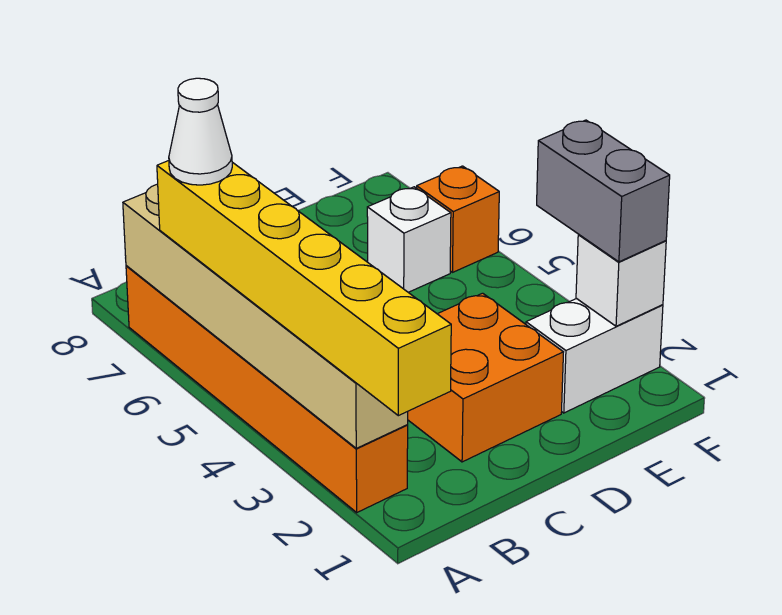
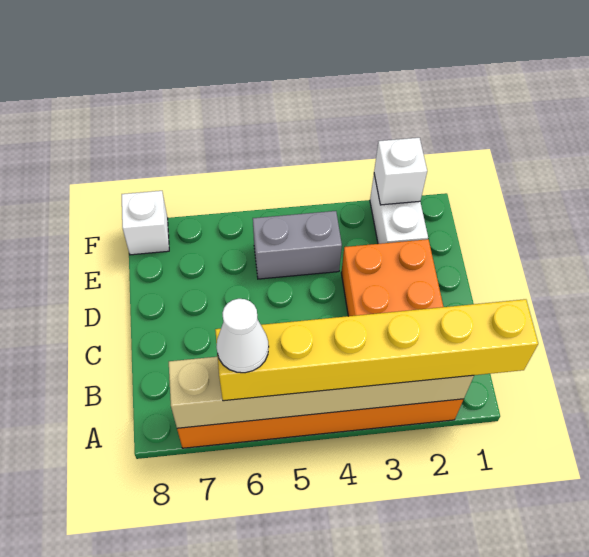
white 1x1 brick [367,187,451,292] -> white 1x1 brick moved to [122,191,169,255]
grey 1x2 brick [537,120,670,262] -> grey 1x2 brick moved to [253,211,342,279]
orange 1x1 brick [417,166,499,272] -> none

